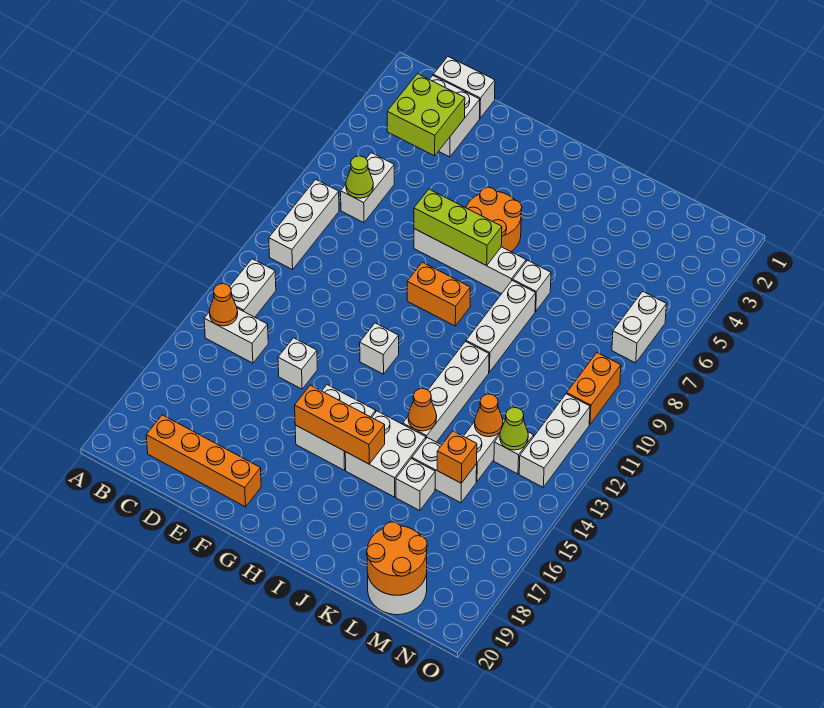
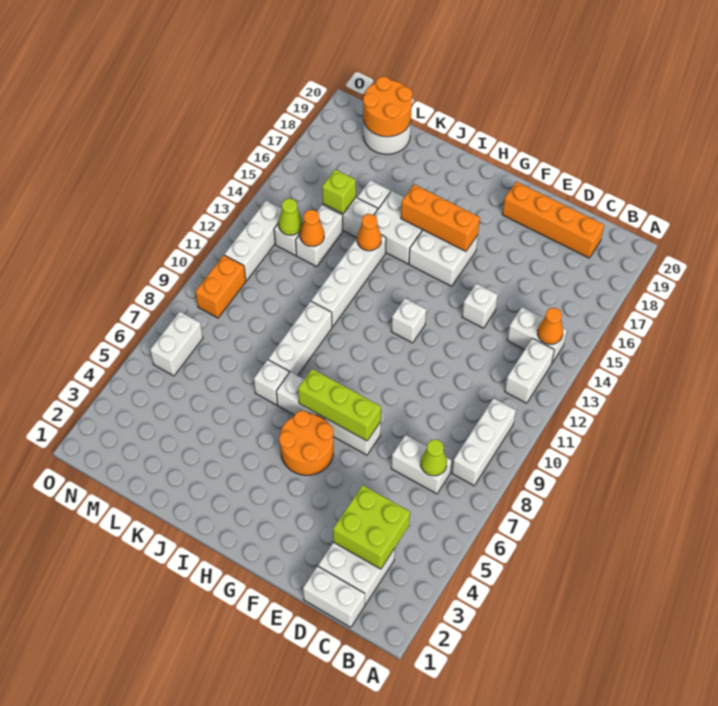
white 1x2 brick [341,153,394,223] -> white 1x2 brick turned to [391,435,452,494]
orange 1x2 brick [407,262,470,326] -> none
orange 1x1 brick [437,431,477,483] -> lime 1x1 brick [322,169,356,214]

